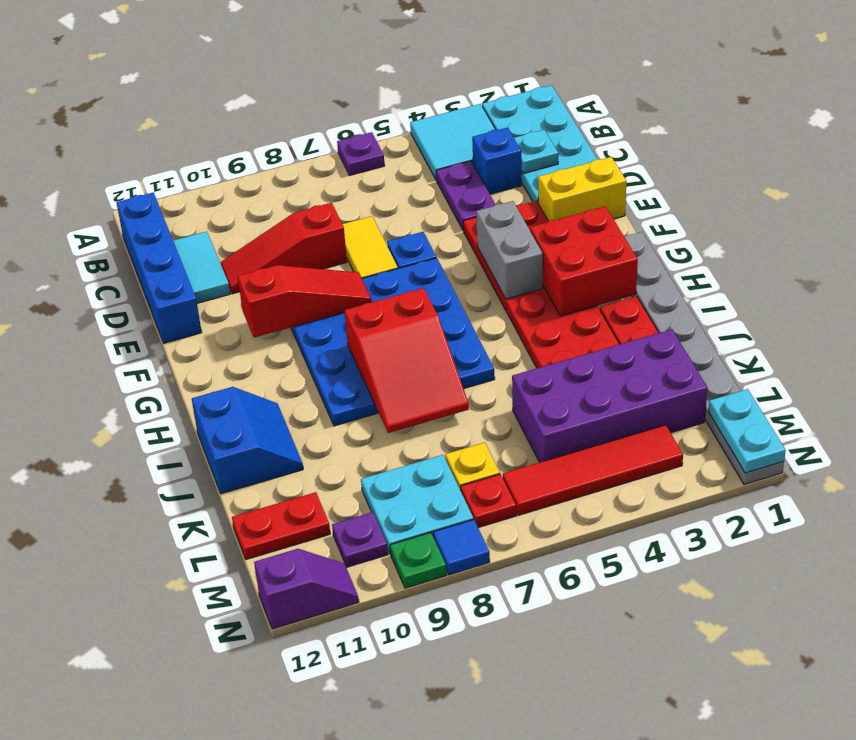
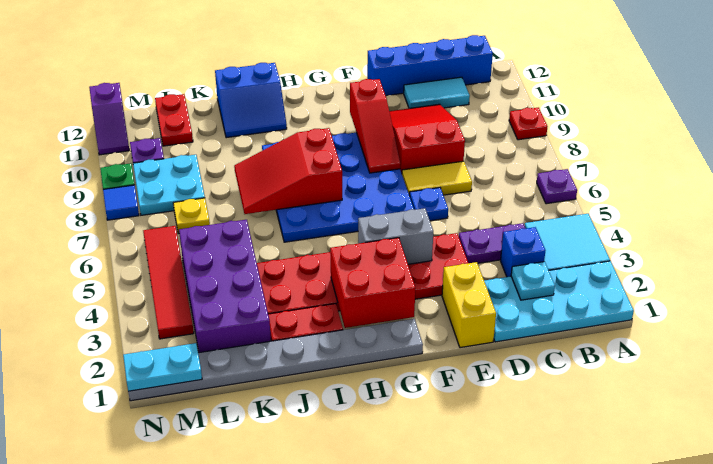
red 1x3 slope [221,203,347,294] -> red 2x3 slope [389,104,465,173]
red 1x1 plate [461,474,516,527] -> red 1x1 plate moved to [509,108,548,140]

